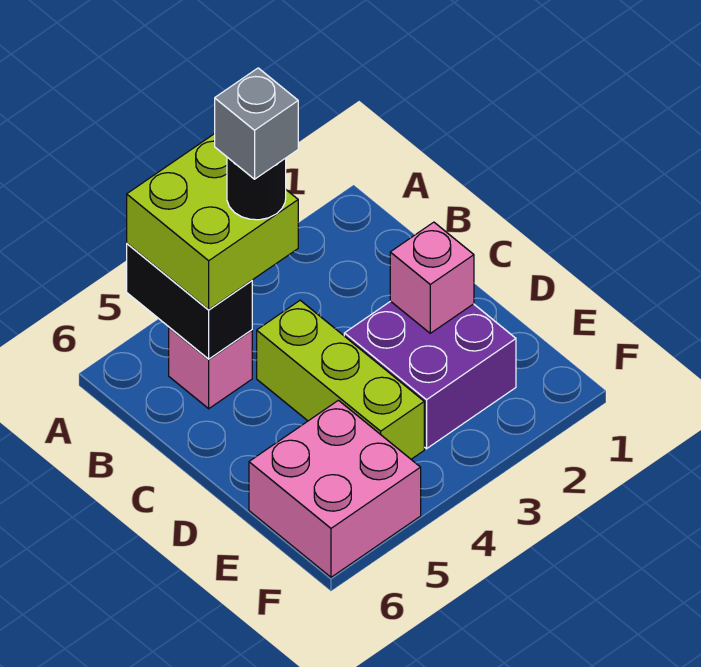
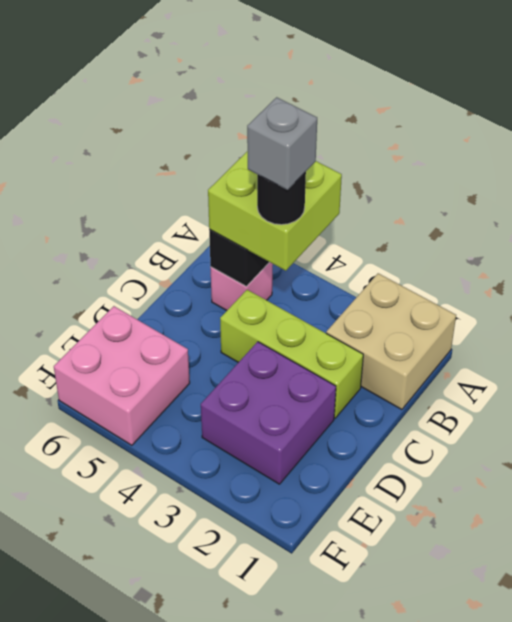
none -> tan 2x2 brick [326,273,456,410]
lime 1x3 brick [257,300,424,459] -> lime 1x3 brick turned to [220,290,363,418]
pink 1x1 brick [390,222,474,333] -> none

